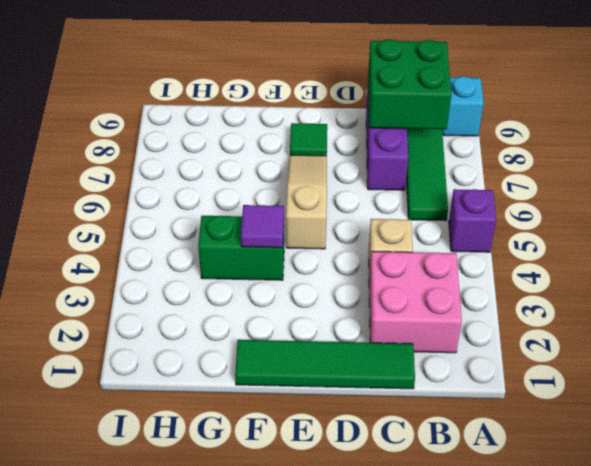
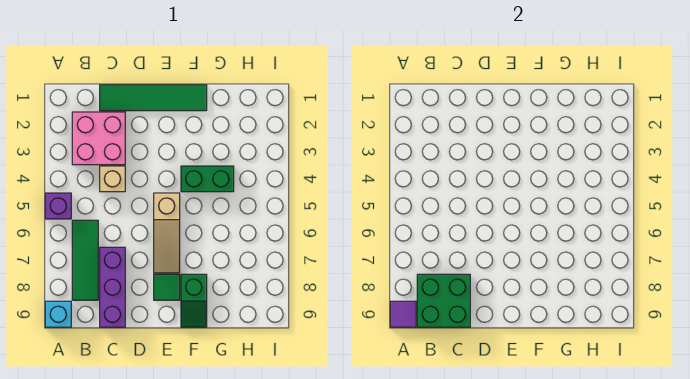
purple 1x1 tile [241,205,284,248] -> purple 1x1 tile moved to [390,301,416,327]
none -> green 1x2 slope [181,274,207,327]

